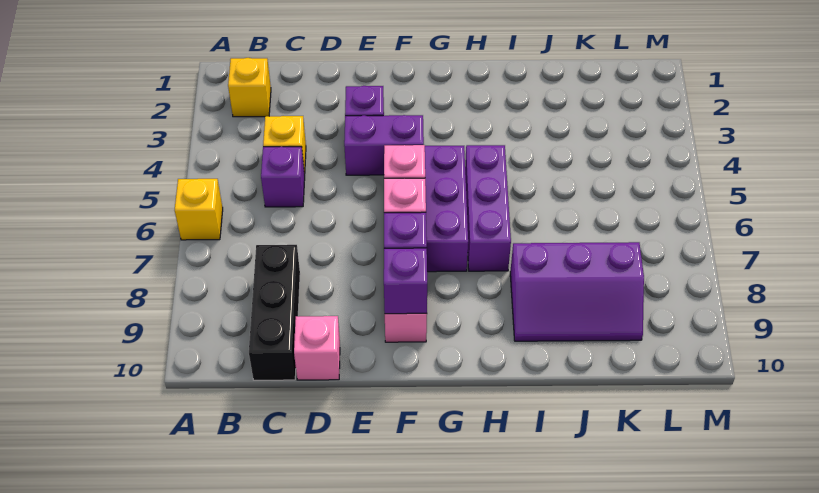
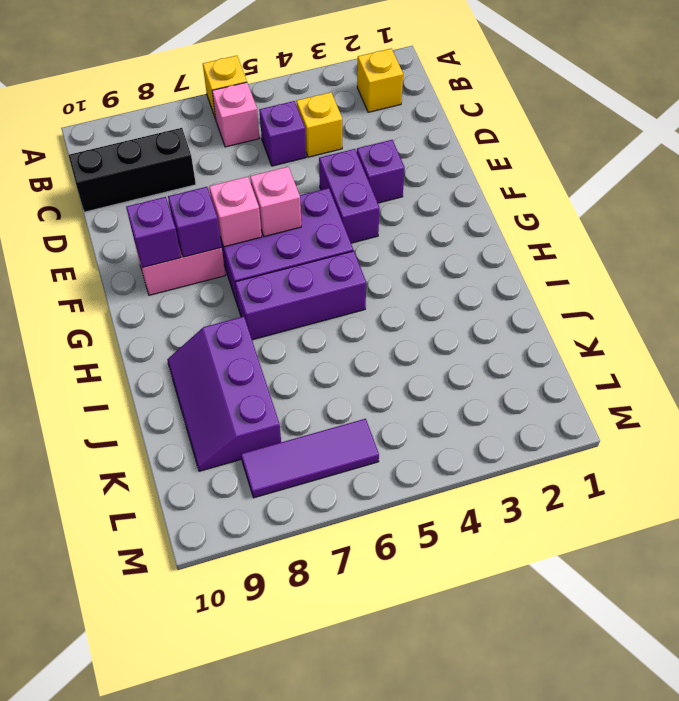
pink 1x1 brick [294,316,340,380] -> pink 1x1 brick moved to [212,82,259,147]
none -> purple 1x3 tile [241,419,379,498]

